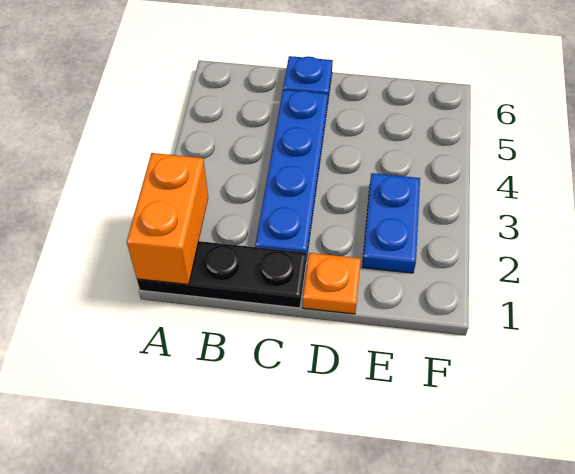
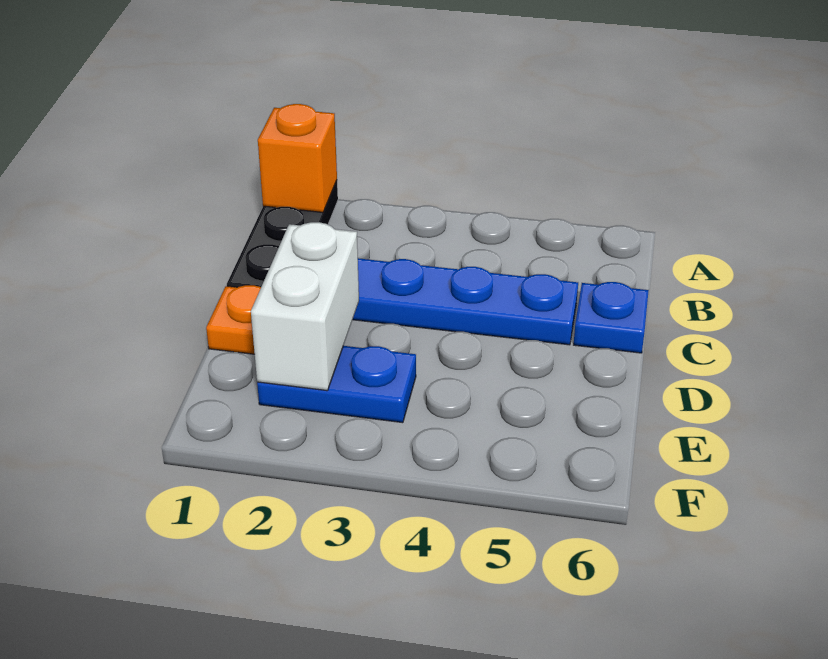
orange 1x2 brick [127,153,208,285] -> orange 1x1 brick [258,104,337,212]
none -> white 1x2 brick [251,222,359,391]

